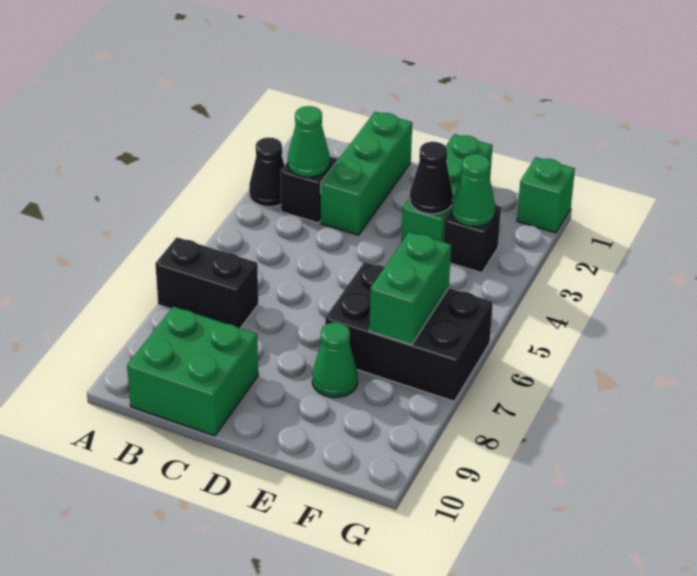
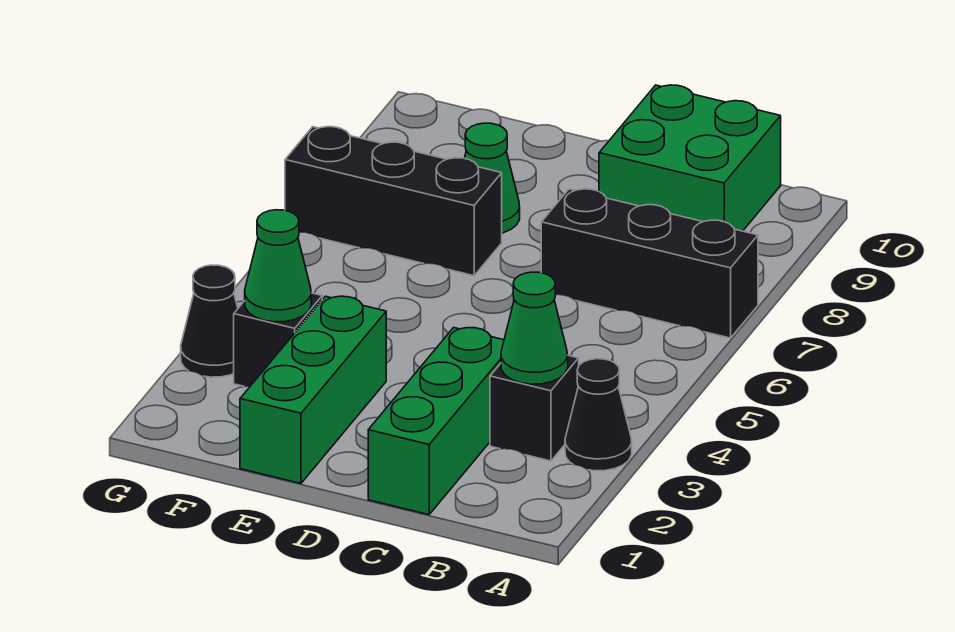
black 1x2 brick [155,237,258,328] -> black 1x3 brick [541,189,758,338]
black 1x1 cone [410,142,453,214] -> black 1x1 cone moved to [181,265,238,377]
black 2x3 brick [325,262,493,401] -> black 1x3 brick [285,127,502,276]
green 1x2 brick [369,232,451,345] -> none
green 1x1 brick [517,157,575,233] -> none

